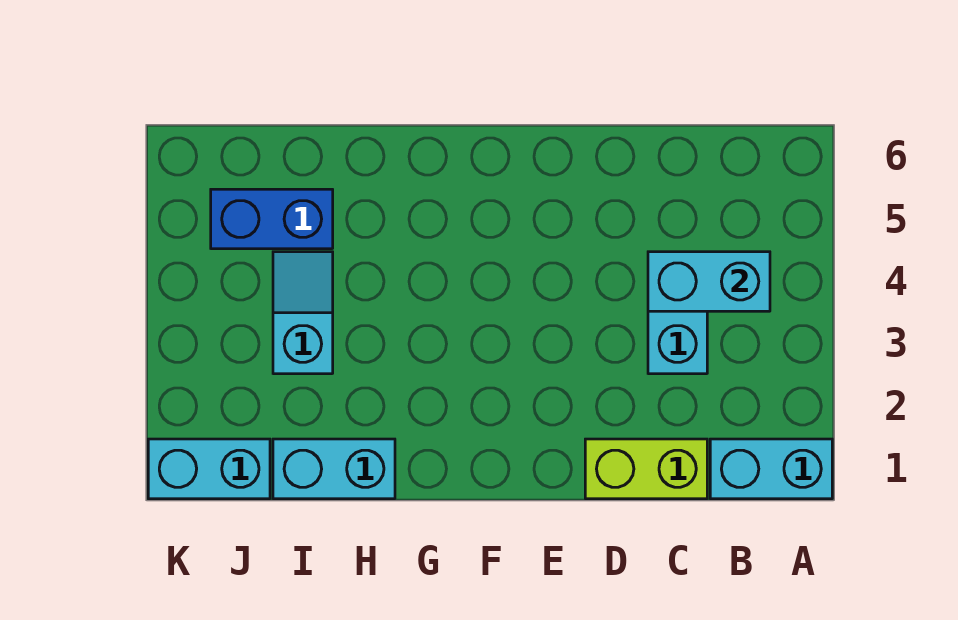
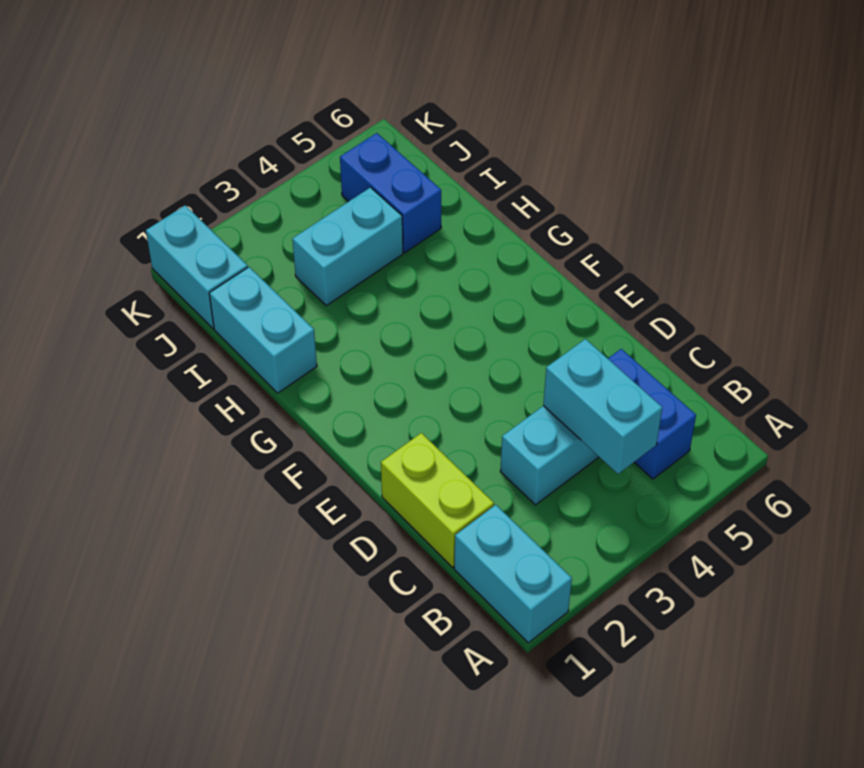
none -> blue 1x2 brick [608,349,696,479]
cyan 1x2 slope [273,252,333,374] -> cyan 1x2 brick [292,187,403,306]

